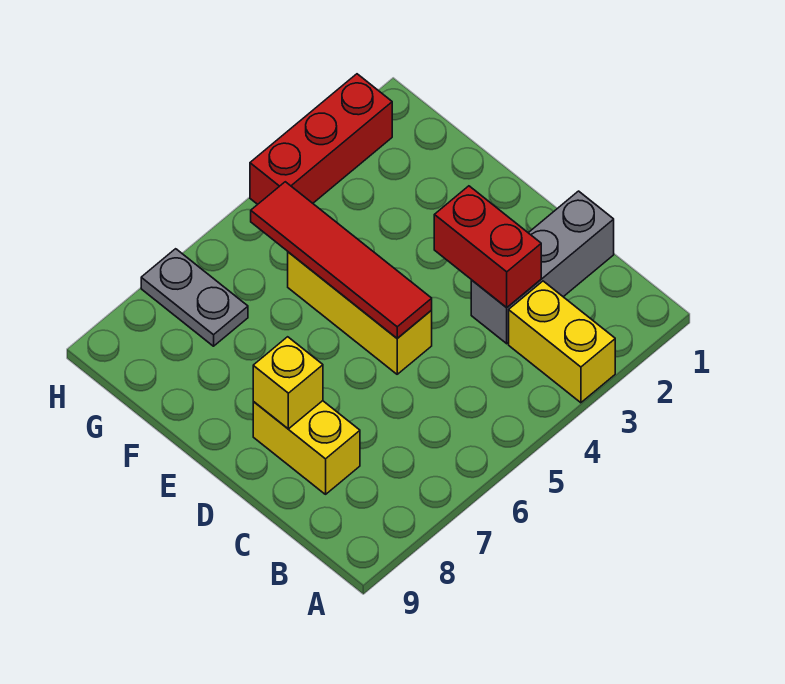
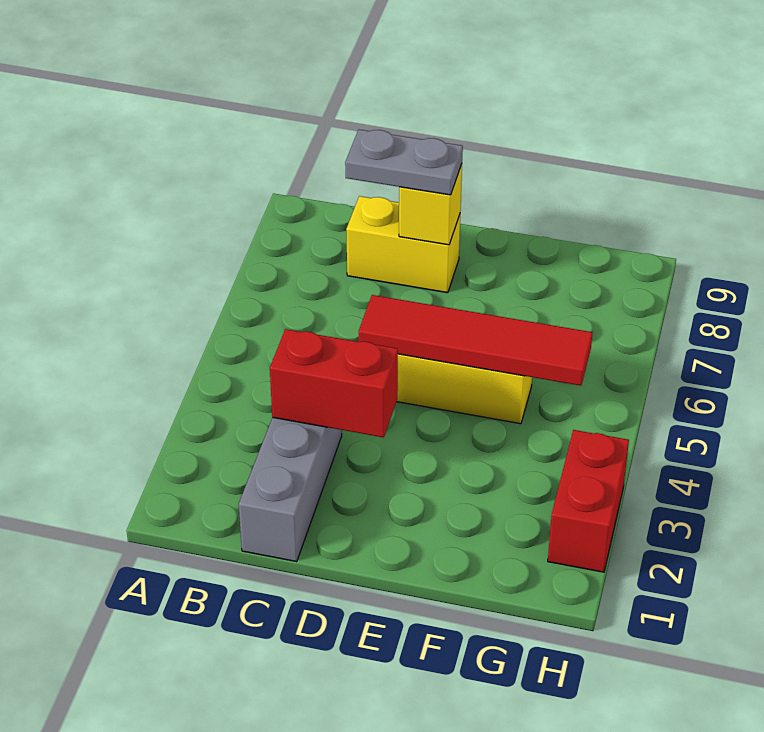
yellow 1x2 brick [509,281,615,403] -> none
grey 1x2 plate [141,249,248,346] -> grey 1x2 plate moved to [345,130,463,195]
red 1x3 brick [250,74,392,204] -> red 1x2 brick [548,430,629,572]

